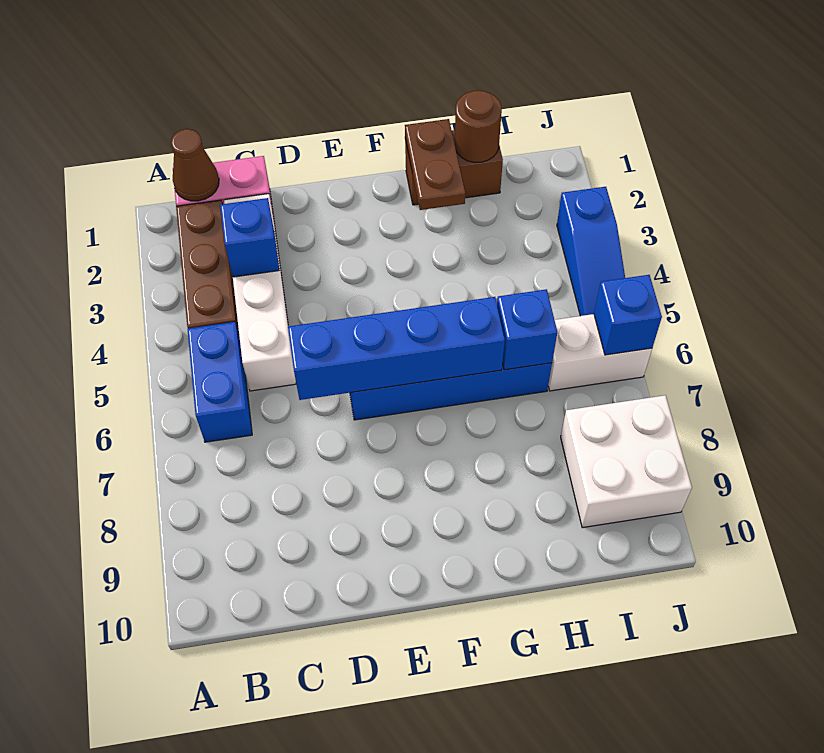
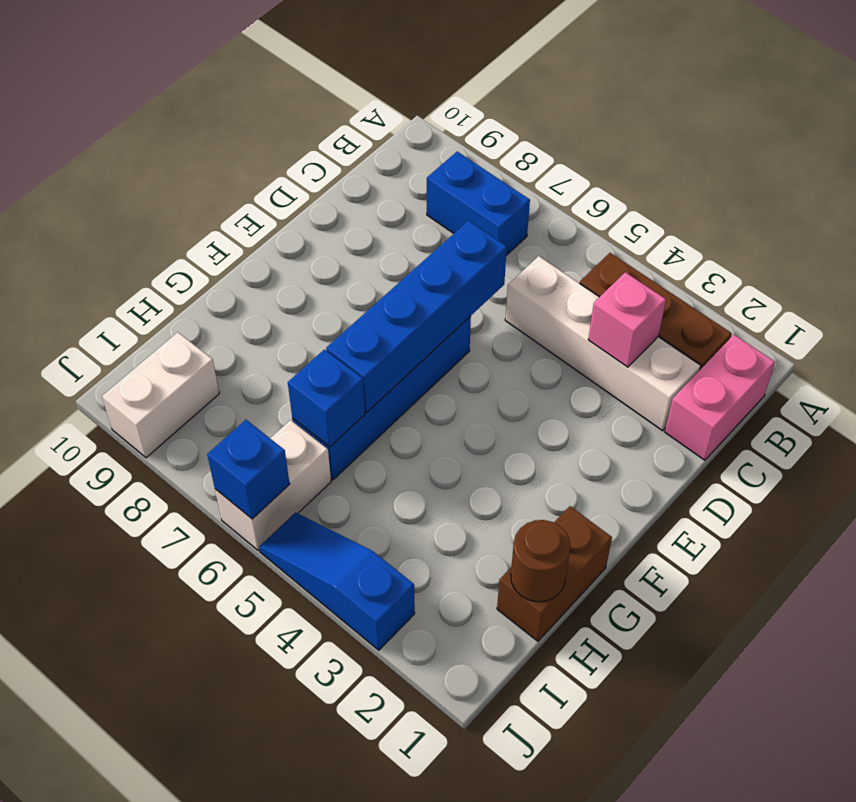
brown 1x1 cone [171,129,219,201] -> none
blue 1x2 brick [188,322,252,442] -> blue 1x2 brick moved to [427,152,530,255]
blue 1x1 brick [220,198,279,277] -> pink 1x1 brick [588,272,666,367]
brown 1x2 plate [405,119,465,210] -> none
white 2x2 brick [561,395,692,528] -> white 1x2 brick [102,332,219,458]

